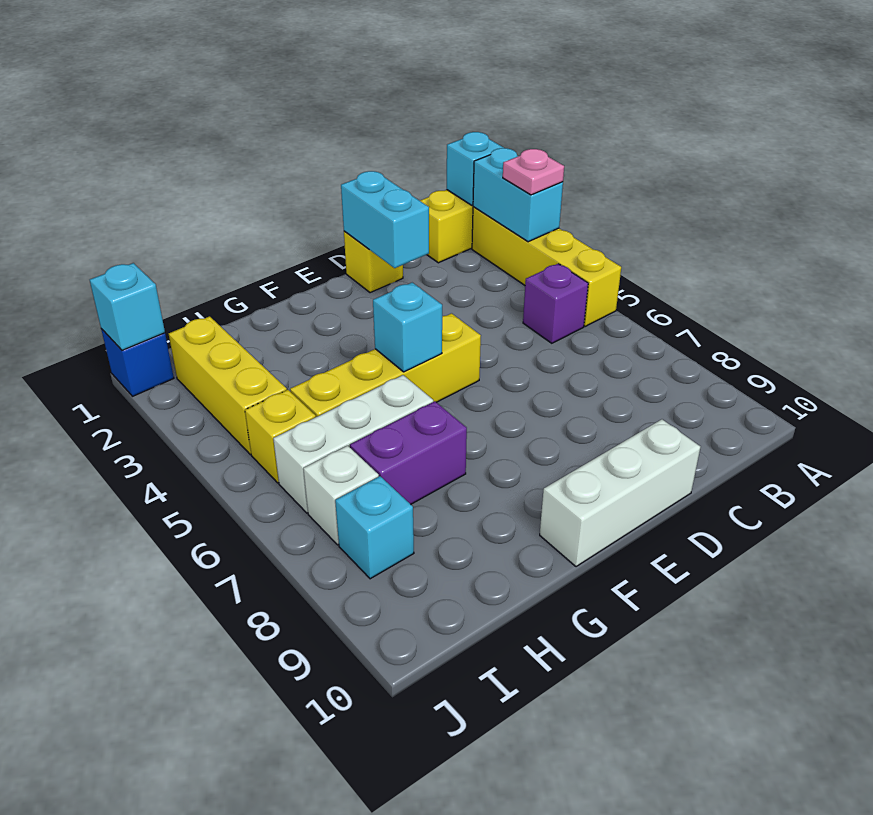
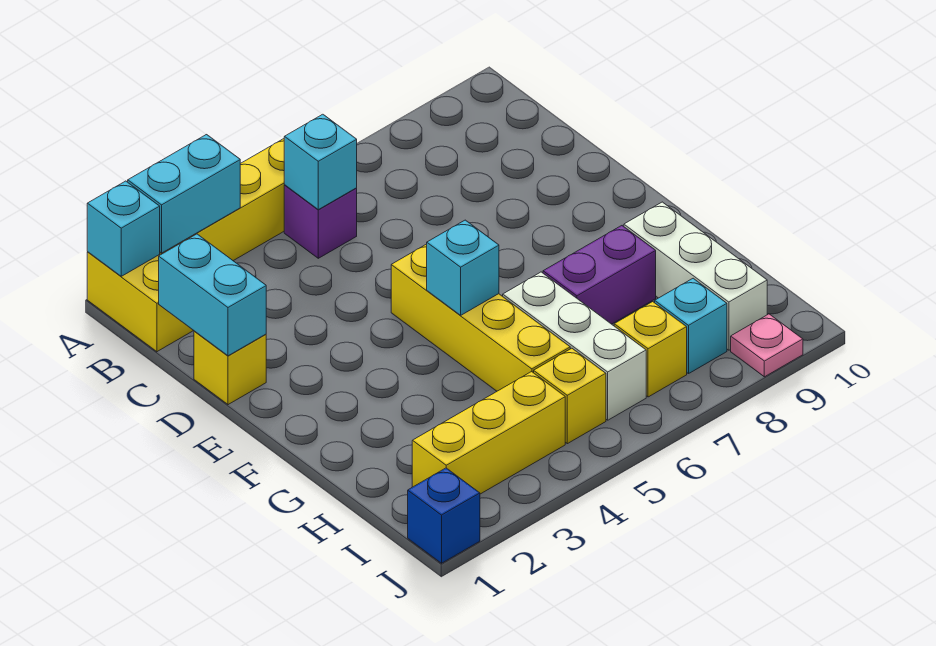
pink 1x1 plate [503,149,564,195] -> pink 1x1 plate moved to [731,314,803,377]
cyan 1x2 brick [341,171,429,268] -> cyan 1x2 brick turned to [159,234,266,356]
white 1x3 brick [540,419,700,567] -> white 1x3 brick moved to [624,202,767,350]
purple 1x2 brick [350,401,467,504] -> purple 1x2 brick turned to [543,226,656,324]
white 1x1 brick [303,446,379,545] -> yellow 1x1 brick [614,302,687,397]
cyan 1x1 brick [90,263,165,350] -> cyan 1x1 brick moved to [284,114,357,210]

